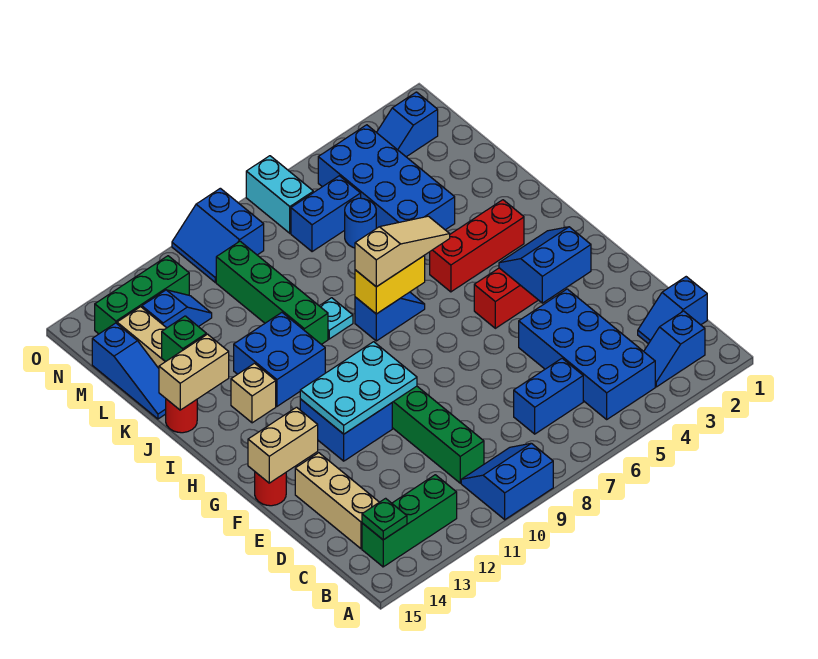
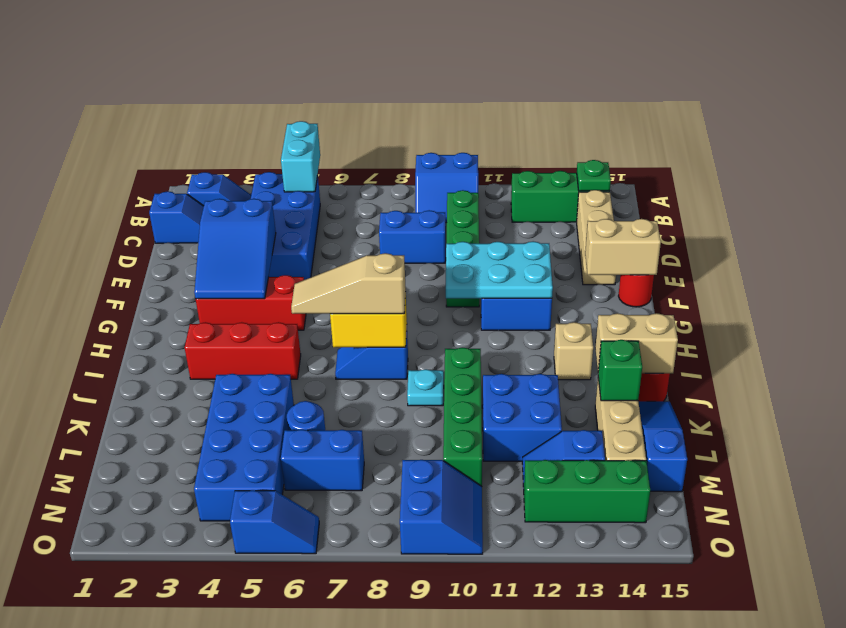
blue 1x2 brick [514,358,583,434] -> blue 1x2 brick moved to [379,210,446,263]
blue 2x2 slope [499,227,591,303] -> blue 2x3 slope [194,199,276,299]
blue 2x2 brick [234,313,325,406] -> blue 2x2 brick moved to [482,374,562,461]
blue 1x2 slope [376,92,438,157] -> blue 1x2 slope moved to [230,490,319,554]
cyan 1x2 brick [246,156,313,233] -> cyan 1x2 brick moved to [281,121,320,192]

